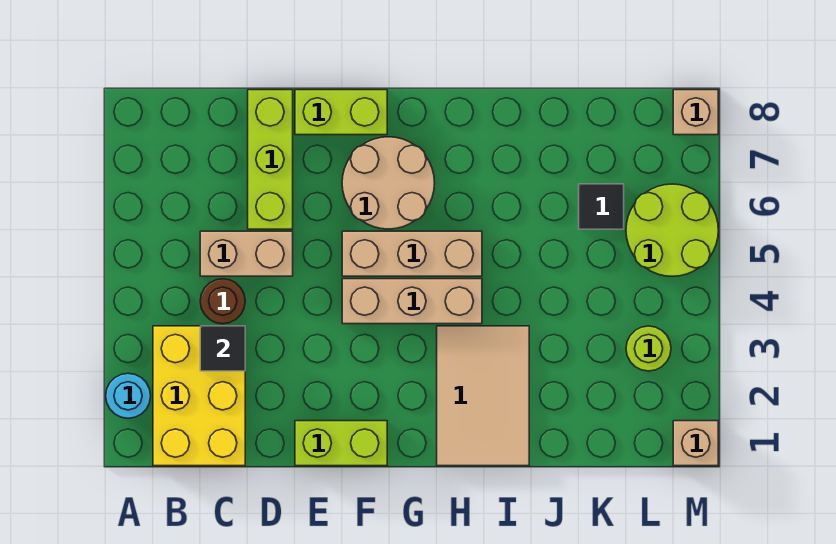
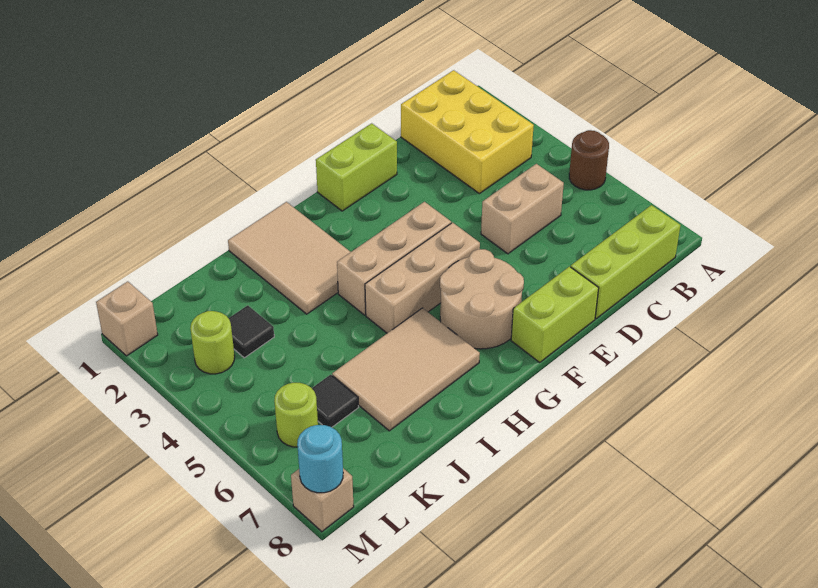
cyan 1x1 round brick [106,373,151,418] -> cyan 1x1 round brick moved to [297,425,343,493]
black 1x1 tile [200,326,245,371] -> black 1x1 tile moved to [229,305,274,358]
brown 1x1 round brick [200,279,245,324] -> brown 1x1 round brick moved to [569,130,609,190]
lime 1x3 brick [248,90,293,229] -> lime 1x3 brick turned to [571,205,681,319]
none -> tan 2x3 tile [332,308,480,431]
lime 2x2 round brick [626,184,718,276] -> lime 1x1 round brick [274,383,318,447]

